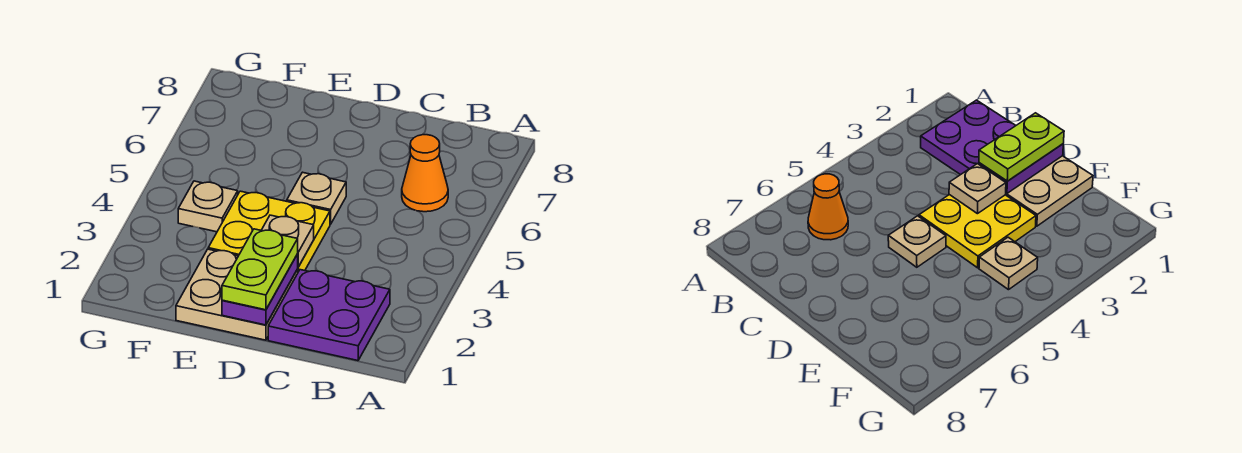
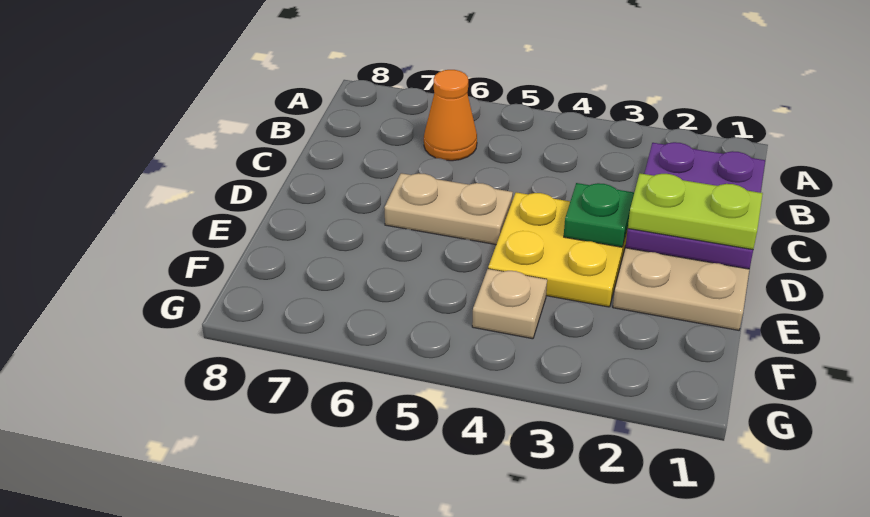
tan 1x1 plate [261,215,314,267] -> green 1x1 plate [564,183,634,247]
tan 1x1 plate [287,172,346,224] -> tan 1x2 plate [384,173,513,244]

